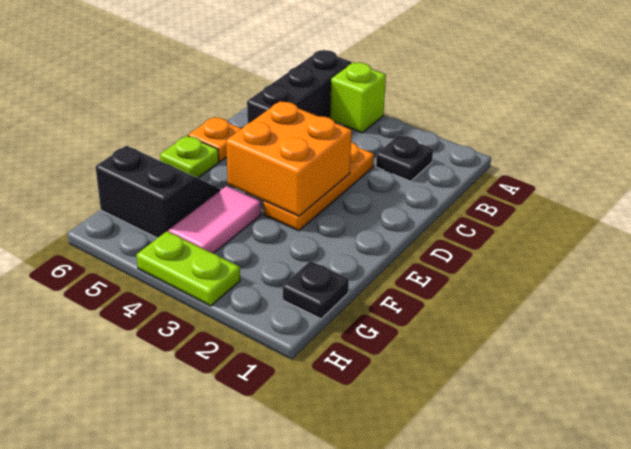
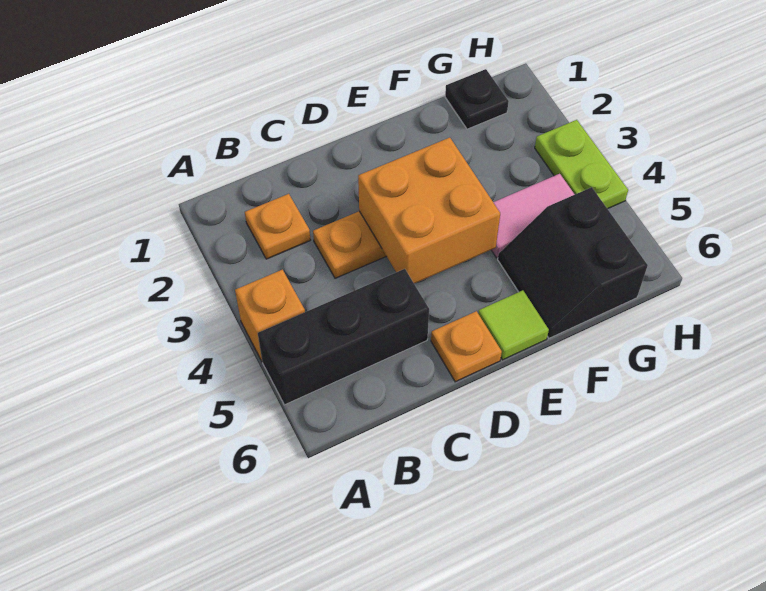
lime 1x1 brick [330,63,386,133] -> orange 1x1 brick [235,270,305,361]
black 1x1 plate [376,135,433,181] -> orange 1x1 plate [245,194,310,259]
lime 1x1 plate [160,136,219,178] -> lime 1x1 tile [478,290,549,360]

